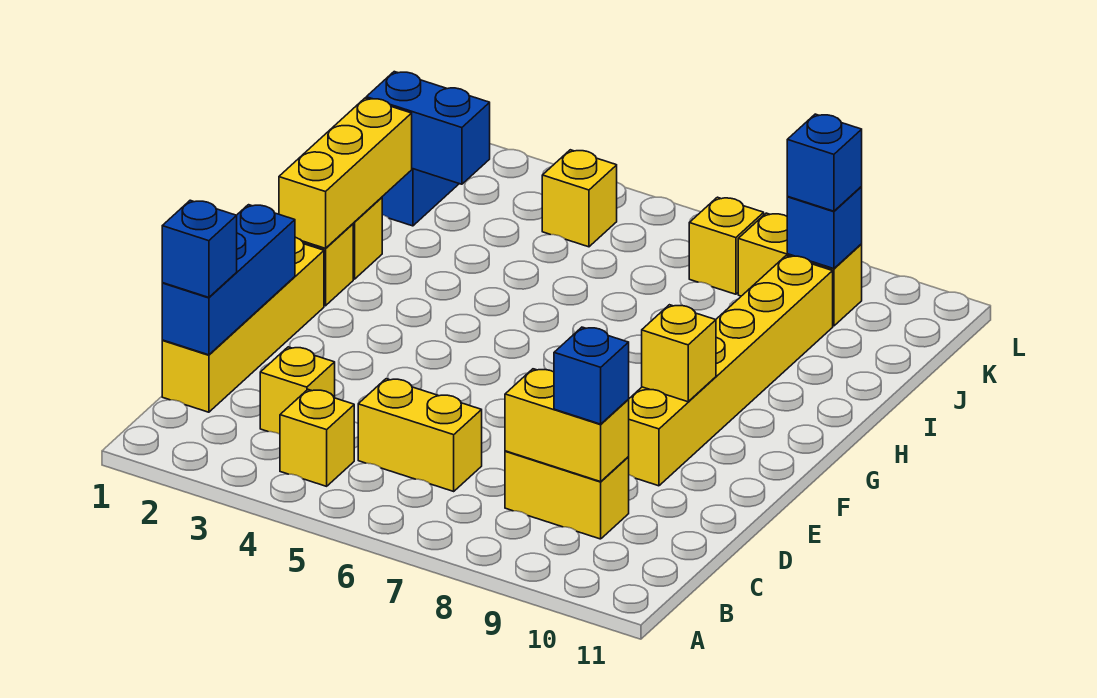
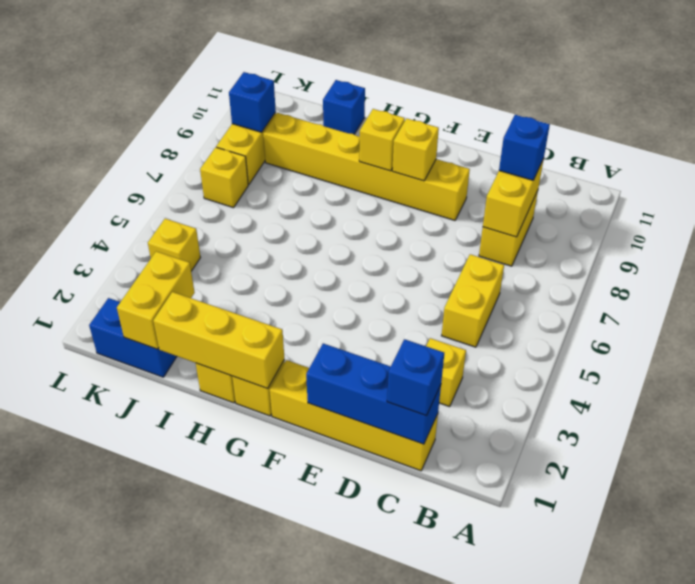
yellow 1x1 brick [280,390,354,486] -> yellow 1x1 brick moved to [359,109,405,171]
blue 1x2 brick [366,72,490,184] -> yellow 1x2 brick [117,251,195,349]
blue 1x1 brick [787,114,862,211] -> blue 1x1 brick moved to [323,80,365,134]

